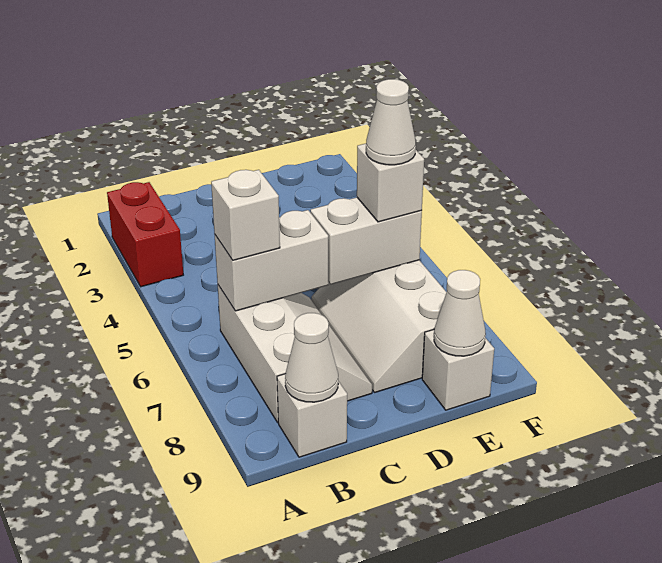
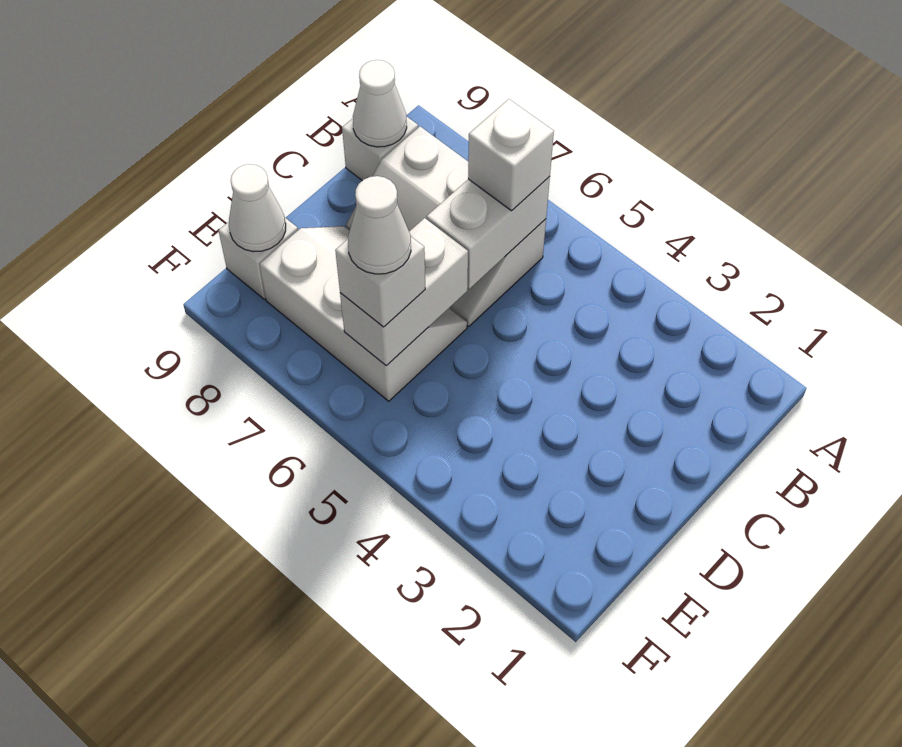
red 1x2 brick [107,182,183,287] -> none

